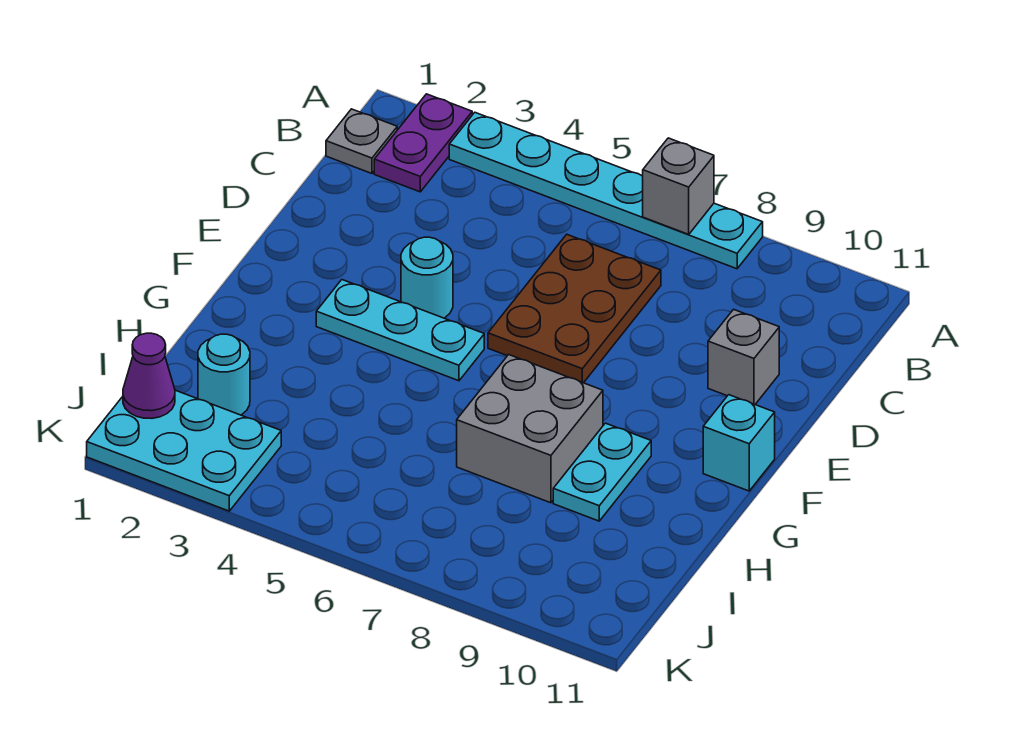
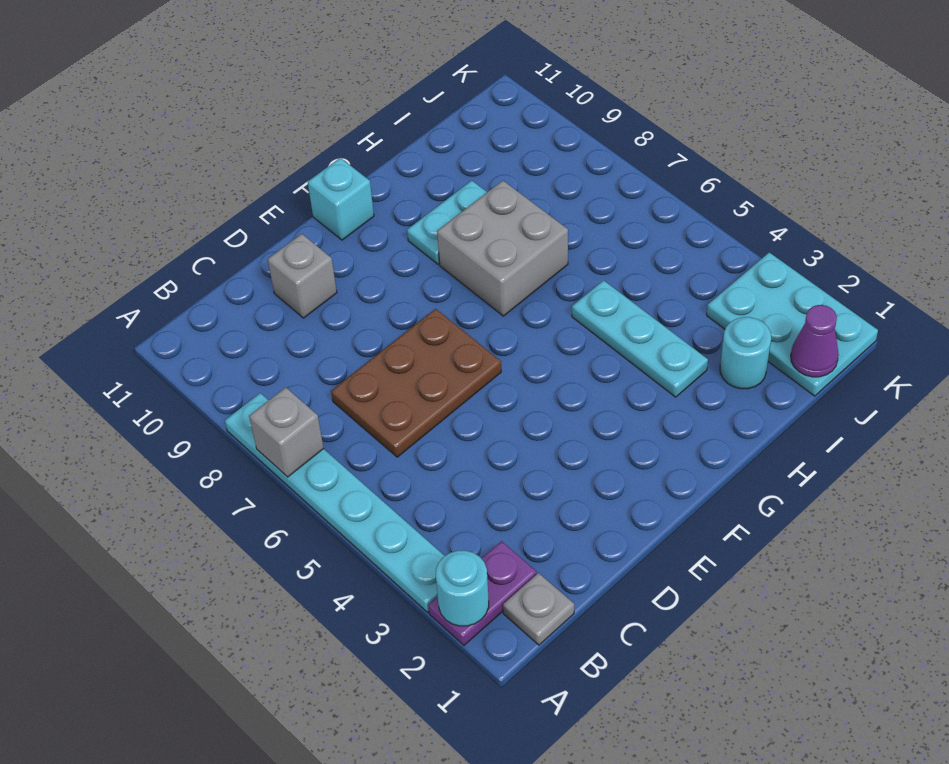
cyan 1x1 round brick [401,237,453,318] -> cyan 1x1 round brick moved to [436,551,489,626]
cyan 1x3 plate [316,280,484,381] -> cyan 1x3 plate moved to [572,280,708,397]

